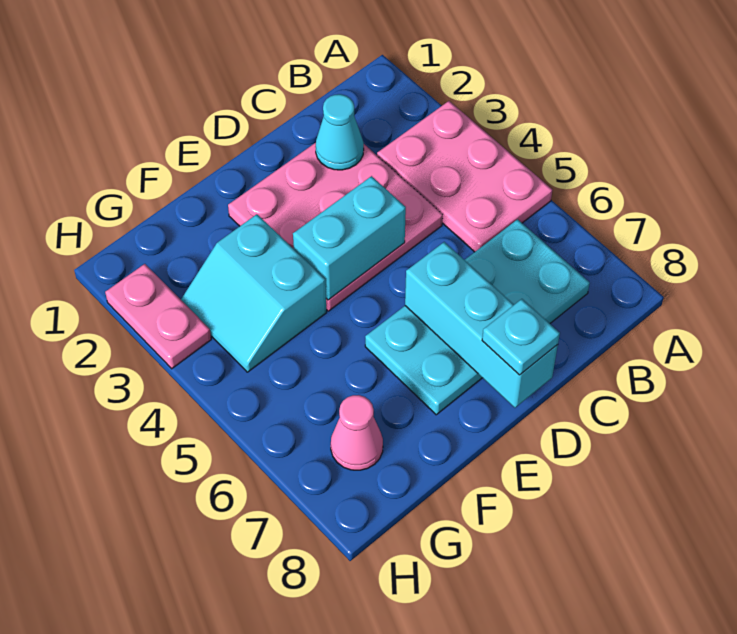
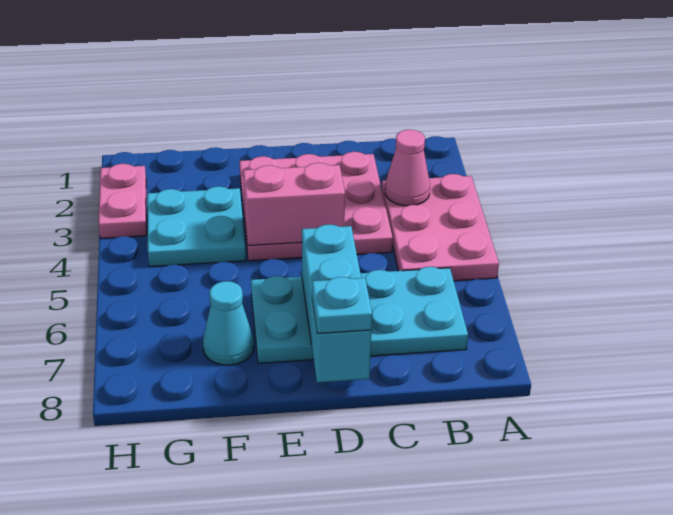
cyan 1x1 cone [315,94,364,170] -> cyan 1x1 cone moved to [203,281,254,365]
cyan 1x2 brick [293,176,406,300] -> pink 1x2 brick [243,163,345,246]
cyan 2x2 slope [181,214,326,372] -> cyan 2x2 plate [147,186,246,267]
pink 1x1 cone [331,395,383,470] -> pink 1x1 cone moved to [385,130,430,206]

